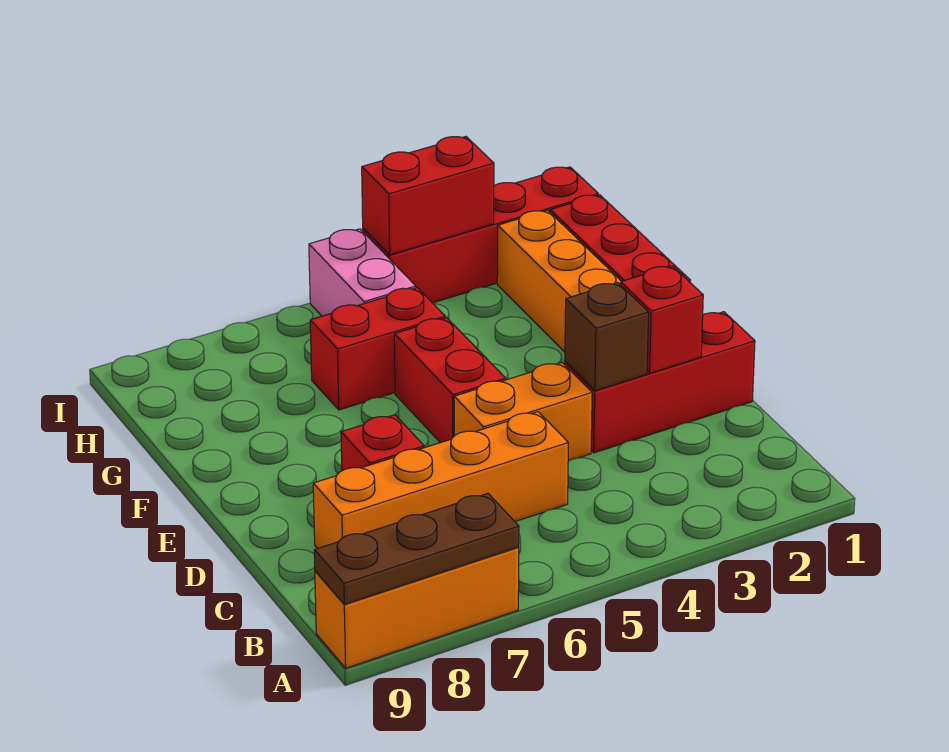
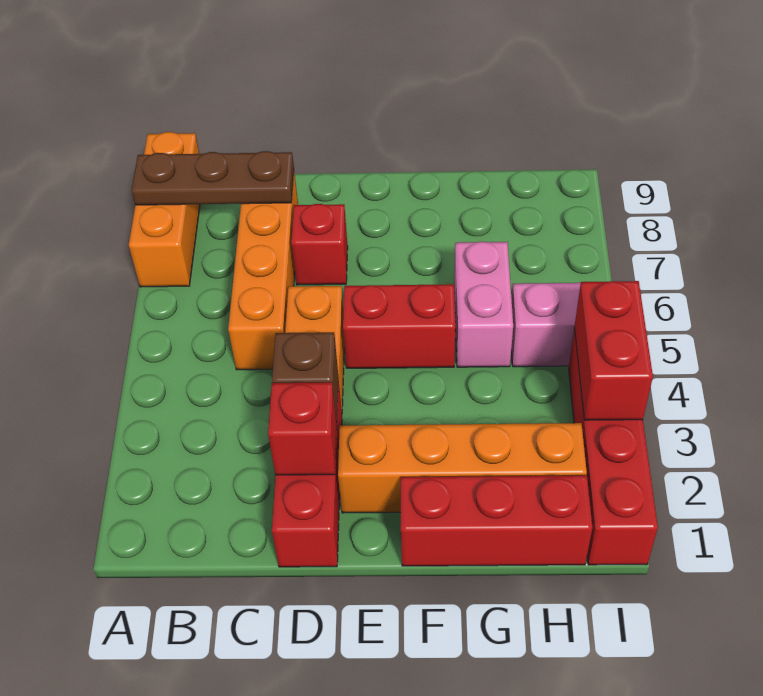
brown 1x3 plate [314,493,519,604] -> brown 1x3 plate turned to [131,151,294,205]
red 1x2 brick [310,288,445,410] -> pink 1x2 brick [454,242,513,367]

